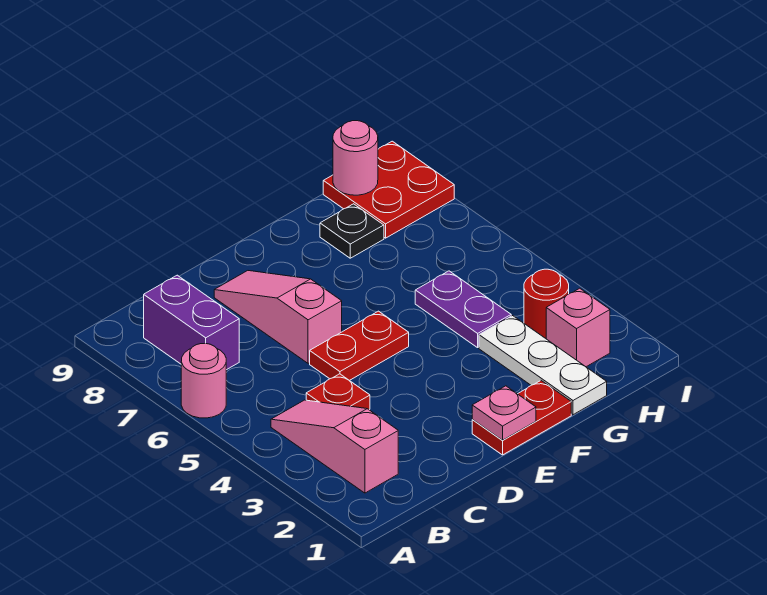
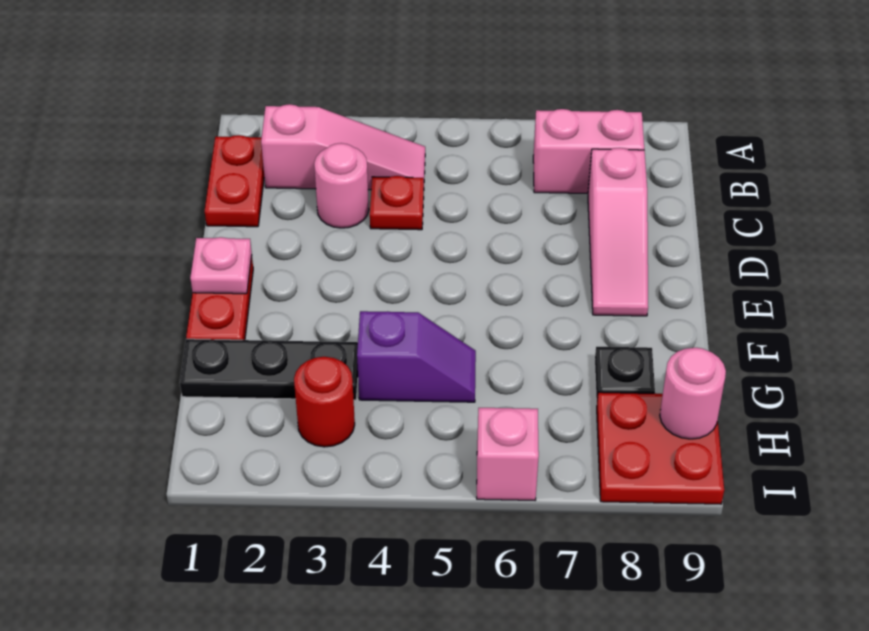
pink 1x1 round brick [181,343,226,418] -> pink 1x1 round brick moved to [314,143,369,228]
purple 1x2 brick [144,275,239,370] -> pink 1x2 brick [533,109,644,193]
red 1x2 plate [310,311,409,381] -> red 1x2 plate moved to [205,135,264,227]
pink 1x3 slope [214,271,342,363] -> pink 1x3 slope turned to [588,148,648,316]
white 1x3 plate [479,316,607,415] -> black 1x3 plate [180,339,358,400]
purple 1x2 plate [415,271,511,348] -> purple 1x2 slope [357,311,476,402]
pink 1x1 brick [546,288,610,367] -> pink 1x1 brick moved to [477,408,539,500]

